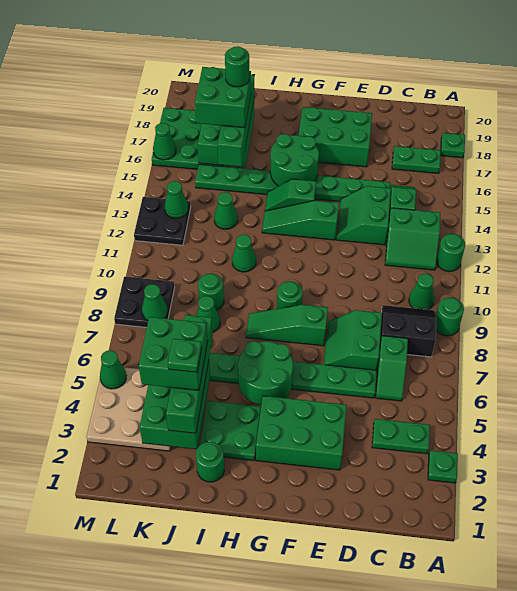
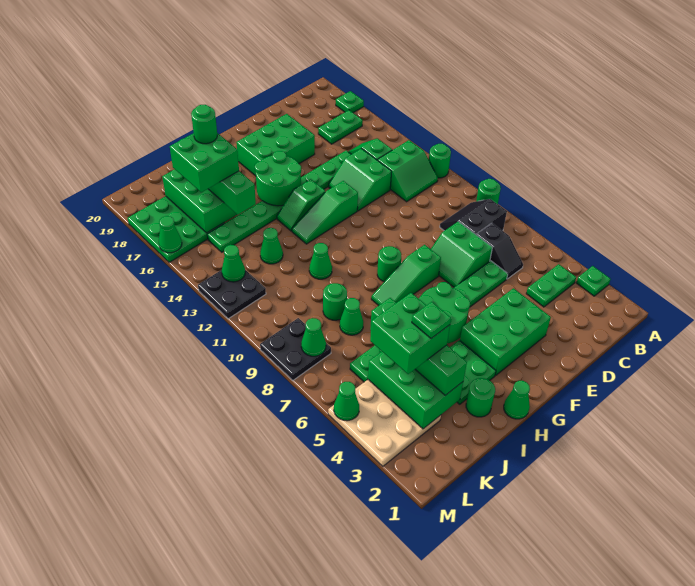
green 1x1 cone [409,274,434,310] -> green 1x1 cone moved to [504,381,530,419]
green 1x2 slope [376,336,408,401] -> black 1x2 slope [476,223,523,279]

